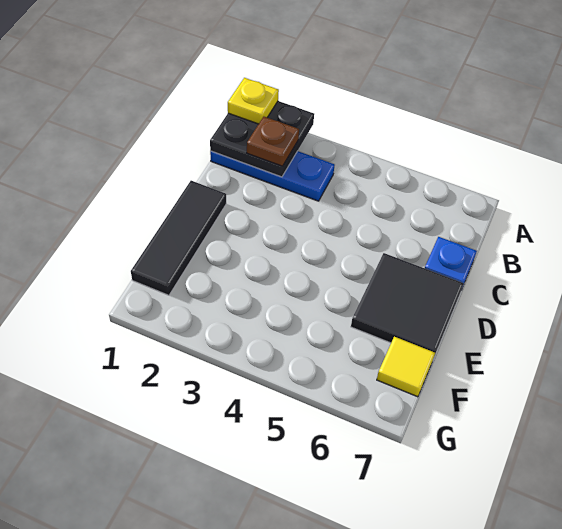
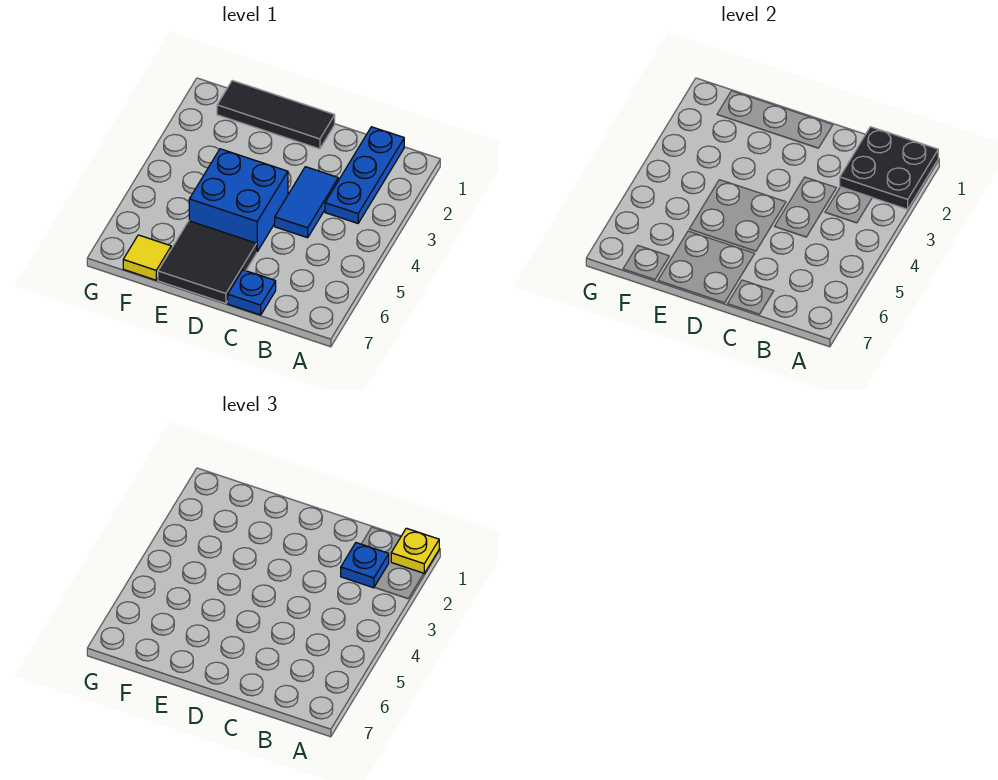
brown 1x1 plate [247,117,299,166] -> blue 1x1 plate [341,543,389,588]
none -> blue 1x2 tile [275,167,338,238]
none -> blue 2x2 brick [189,149,288,252]

